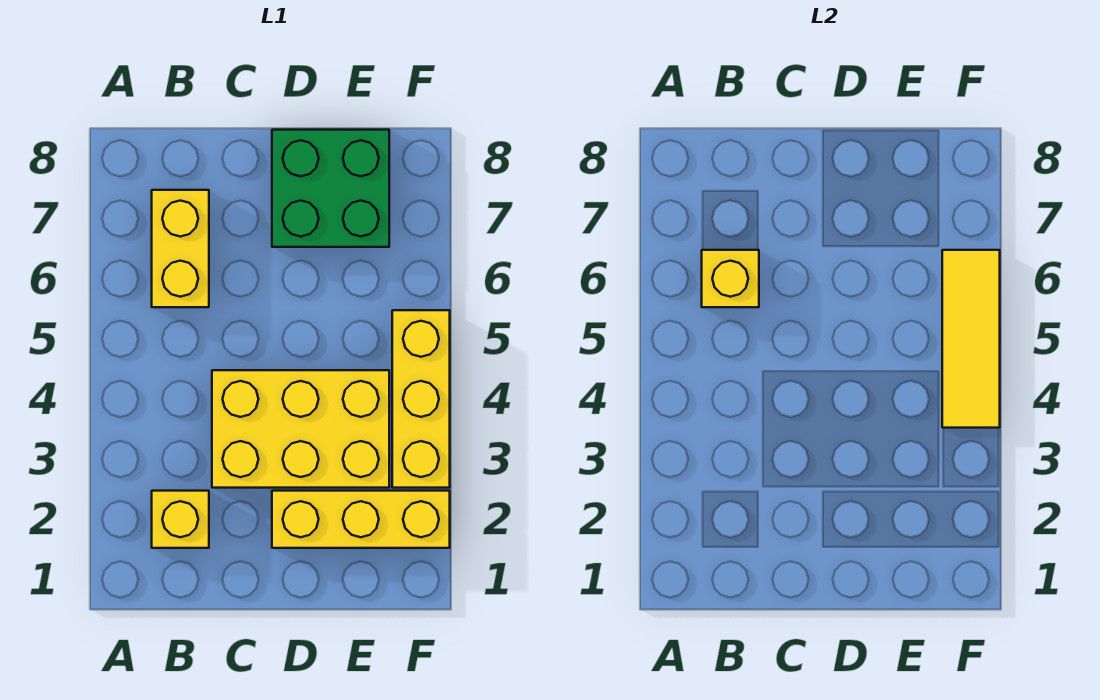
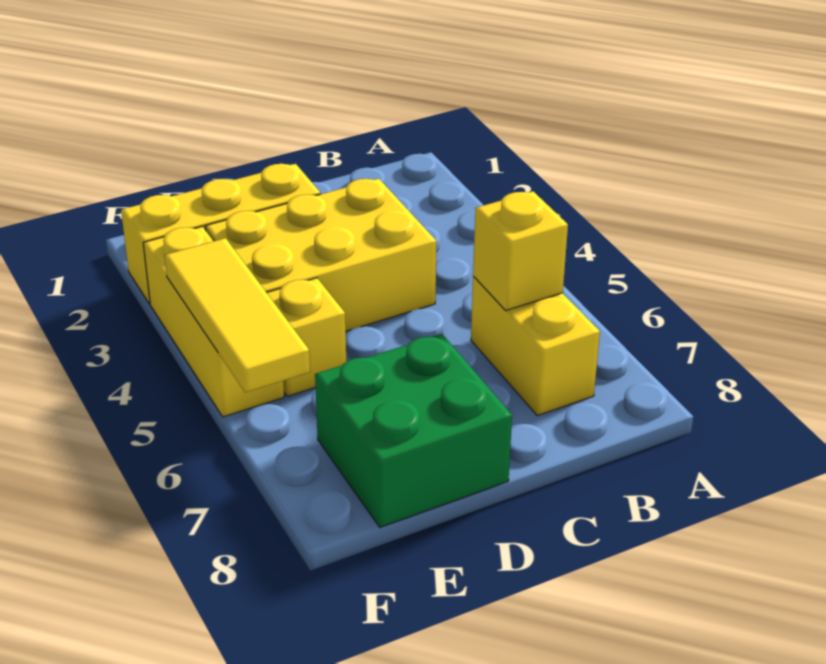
yellow 1x1 brick [152,491,209,548] -> yellow 1x1 brick moved to [267,278,346,396]

